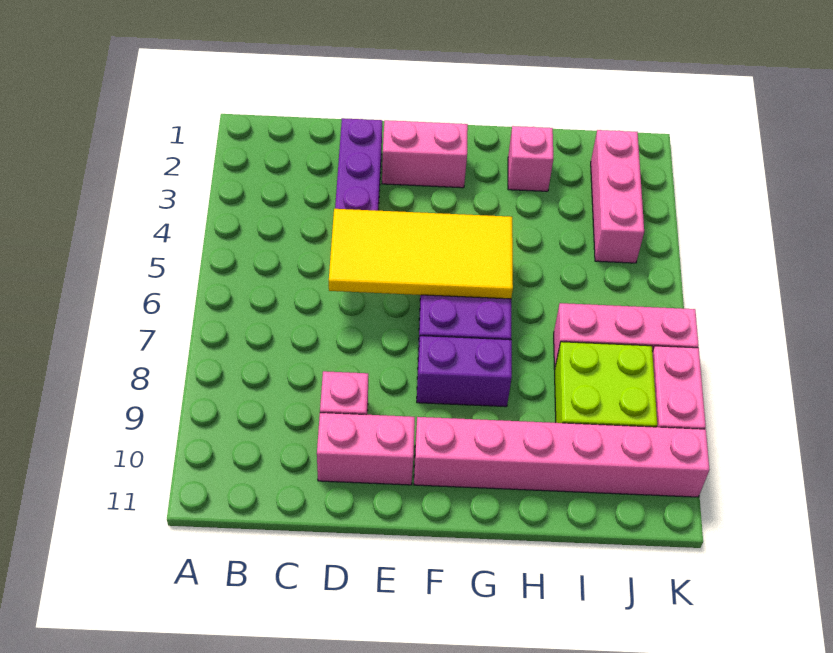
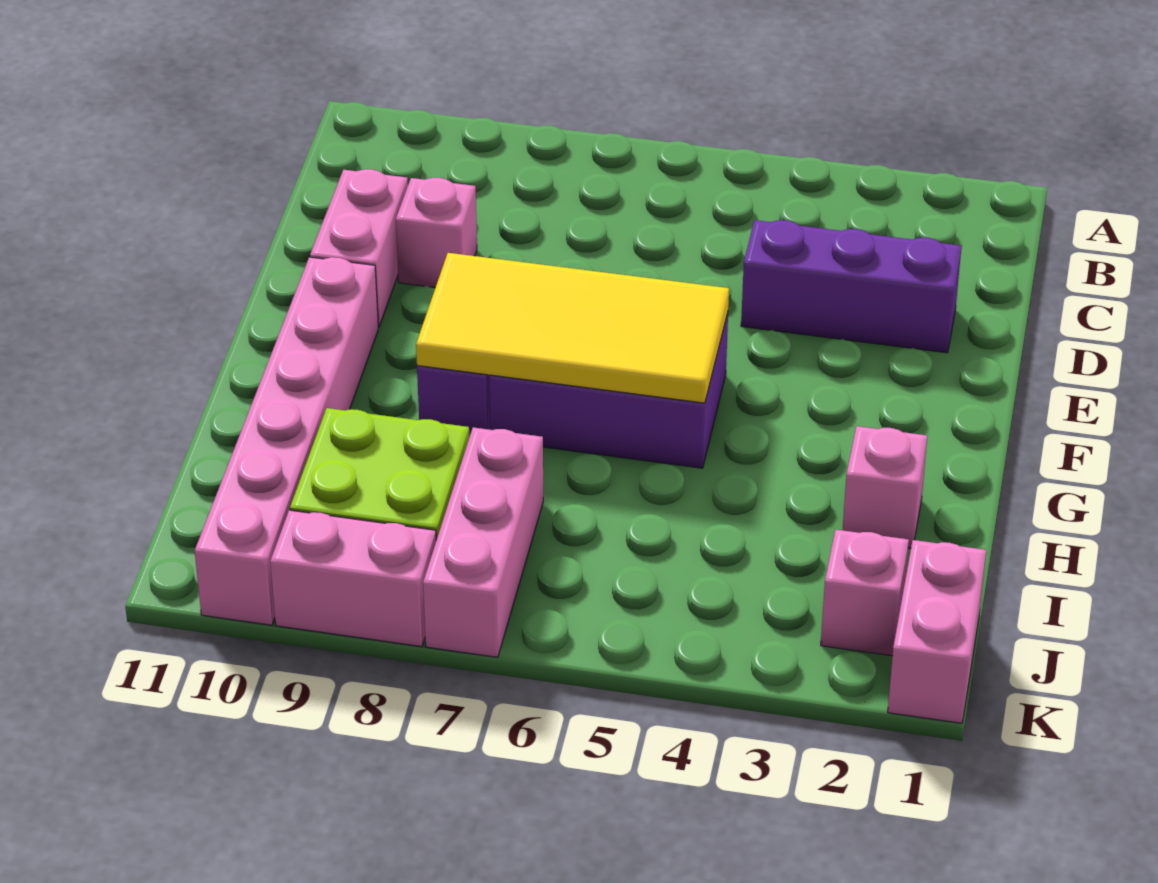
yellow 2x4 tile [329,209,513,299] -> yellow 2x4 tile turned to [416,253,729,403]
pink 1x2 brick [382,120,468,188] -> pink 1x2 brick moved to [888,540,986,723]
pink 1x3 brick [591,130,644,263] -> pink 1x1 brick [821,530,909,656]

